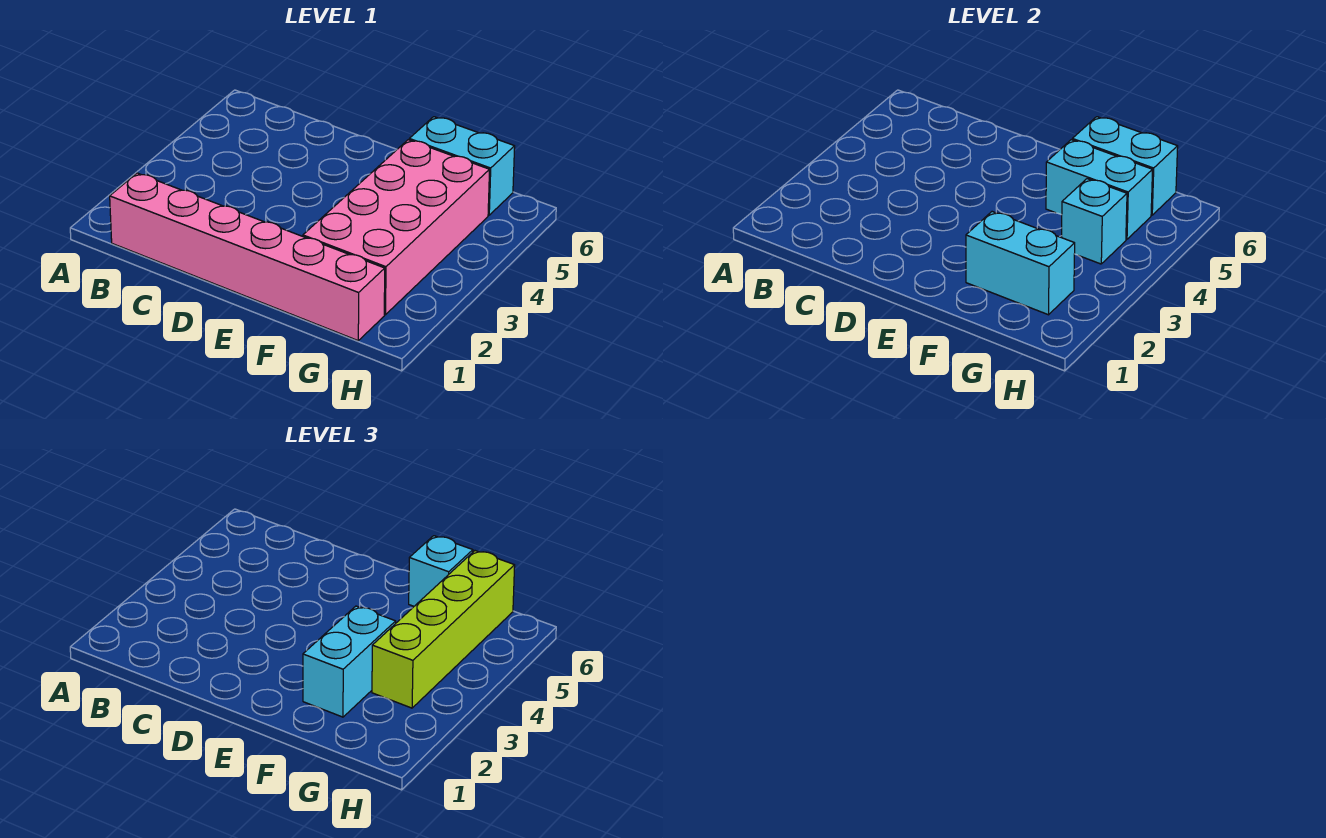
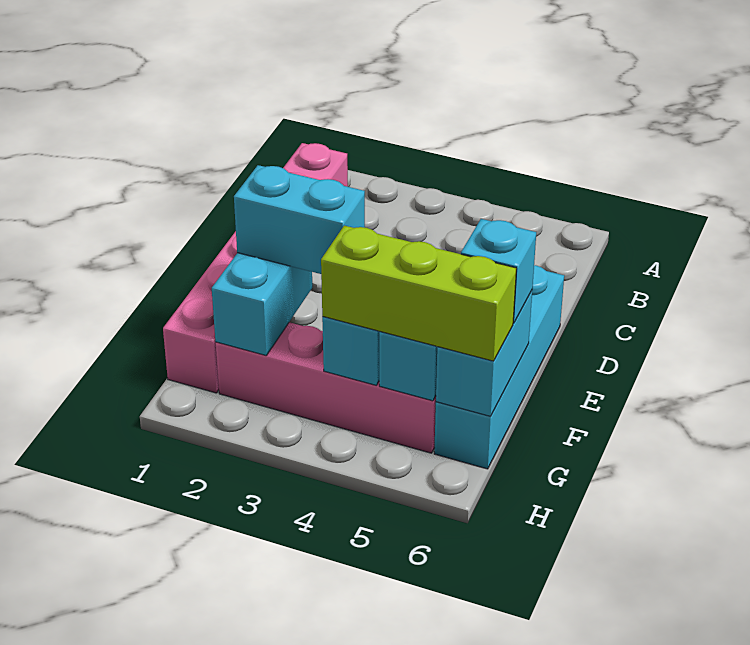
pink 2x4 brick [303,140,490,315] -> pink 1x4 brick [216,322,436,453]
cyan 1x2 brick [409,117,515,215] -> cyan 1x4 brick [434,265,564,469]
lime 1x4 brick [372,551,515,708] -> lime 1x3 brick [321,226,517,361]

